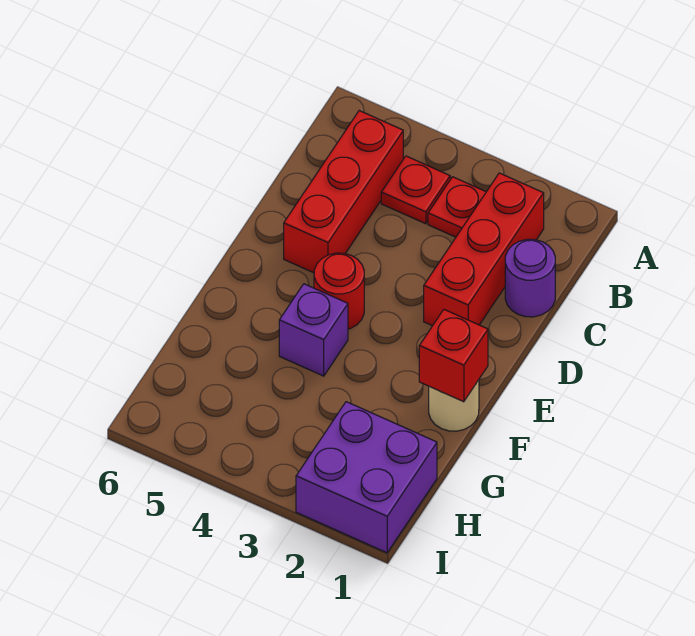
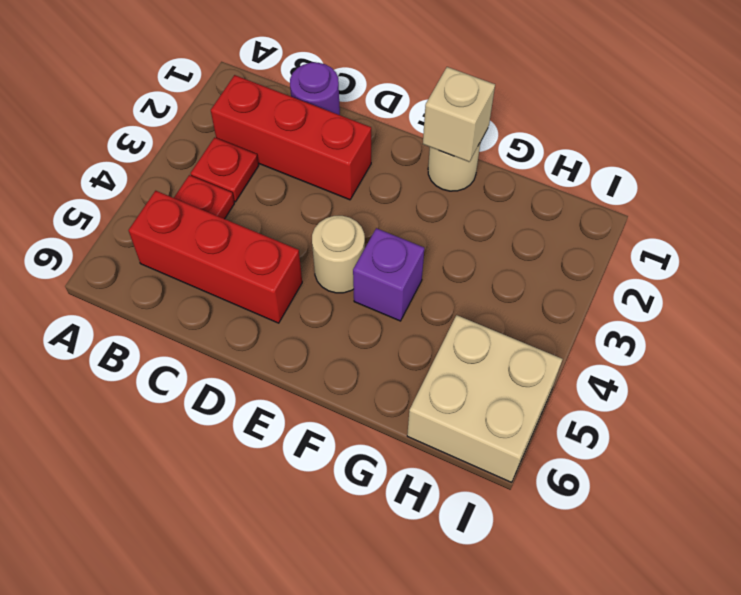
red 1x1 round brick [314,253,364,329] -> tan 1x1 round brick [312,216,365,293]
red 1x1 brick [419,310,488,402] -> tan 1x1 brick [423,67,495,162]
purple 2x2 brick [296,402,437,553] -> none
none -> tan 2x2 brick [407,315,563,482]

